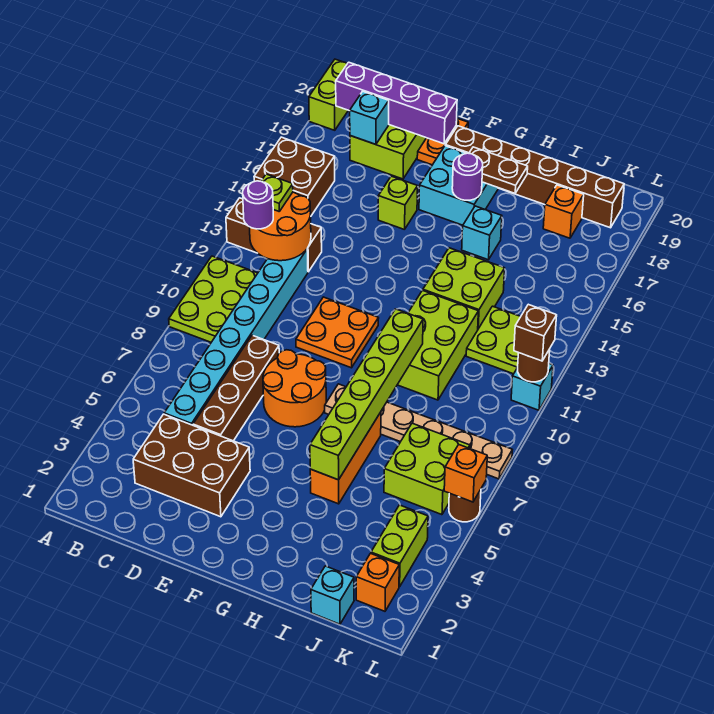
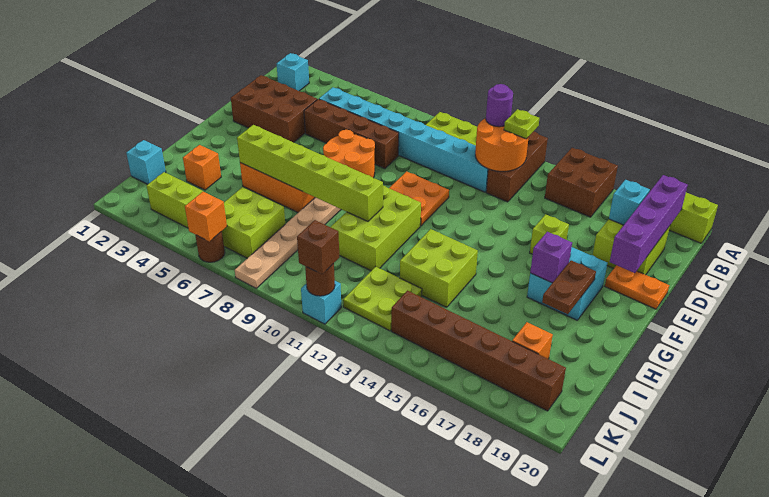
brown 2x3 brick [133,414,250,517] -> brown 2x3 brick turned to [231,75,317,143]
brown 1x6 brick [445,126,624,228] -> brown 1x6 brick turned to [391,291,566,411]
purple 1x1 round brick [452,153,483,200] -> purple 1x1 brick [530,232,572,283]
lime 2x3 brick [397,290,478,400] -> lime 2x3 brick turned to [331,186,421,271]
cyan 1x1 brick [462,206,502,260] -> cyan 1x1 brick moved to [277,53,309,91]
orange 1x1 brick [356,553,399,611] -> orange 1x1 brick moved to [183,145,221,190]

